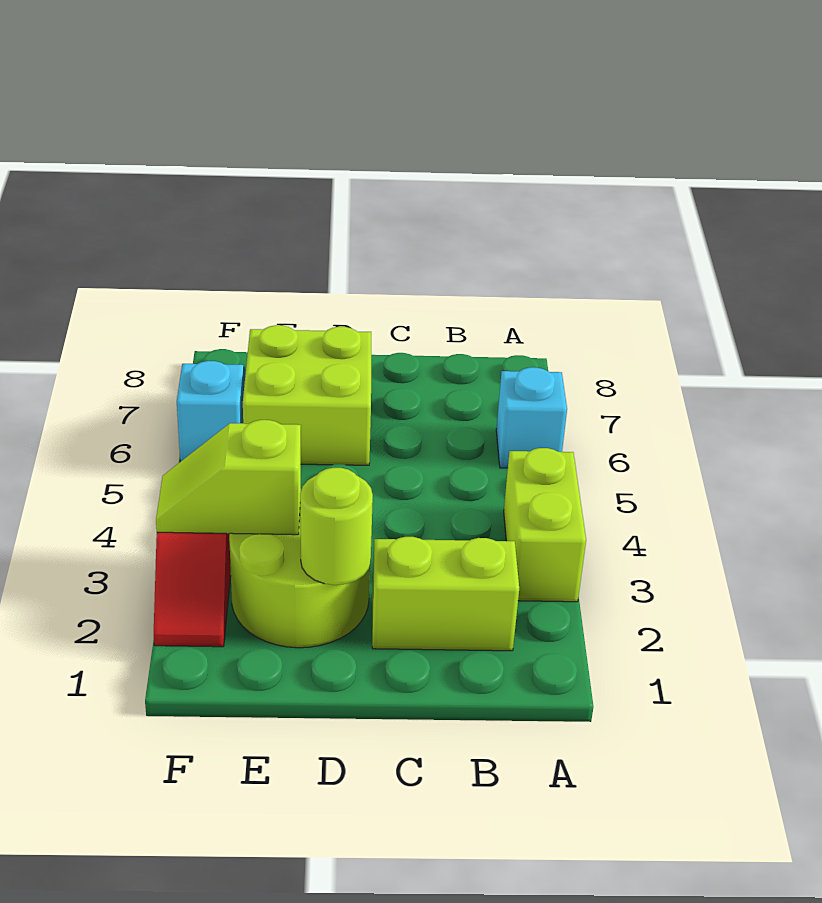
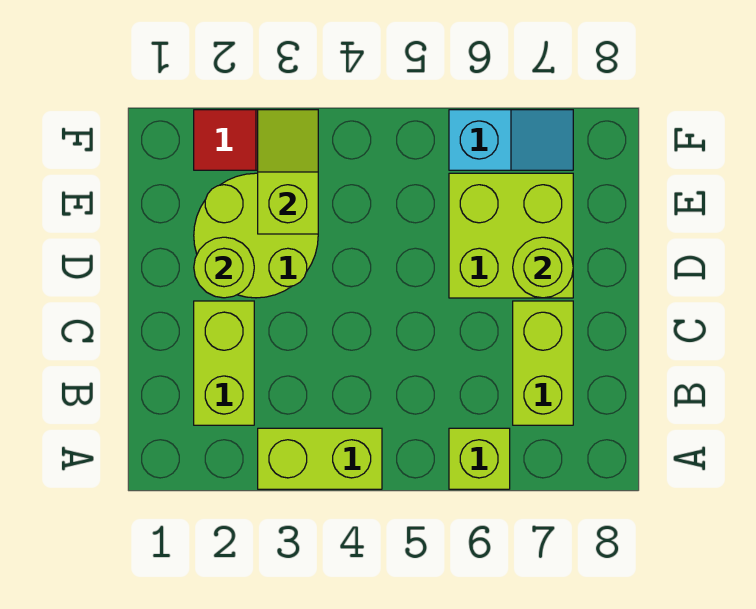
cyan 1x1 brick [496,367,567,468] -> lime 1x1 brick [449,428,510,489]
none -> lime 1x2 brick [513,301,573,425]
none -> lime 1x1 round brick [513,237,573,298]

